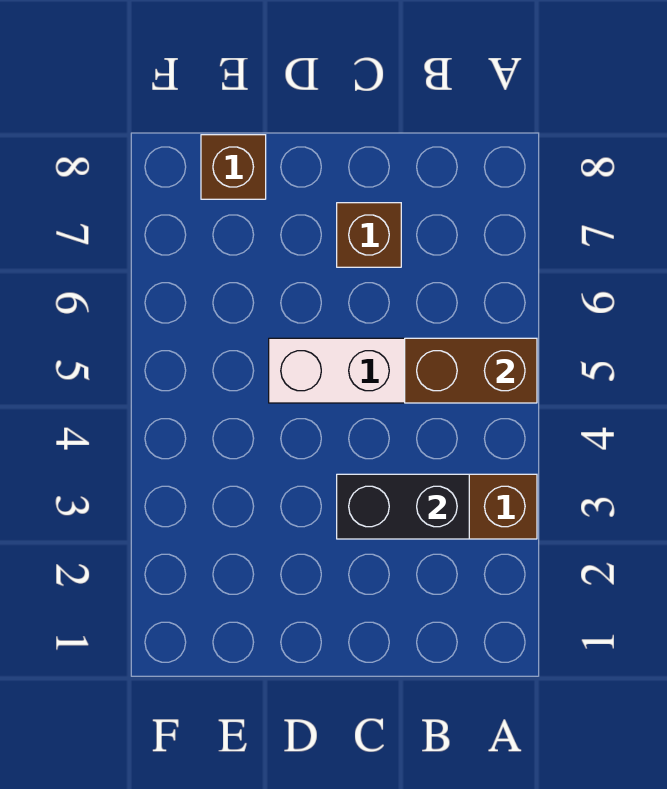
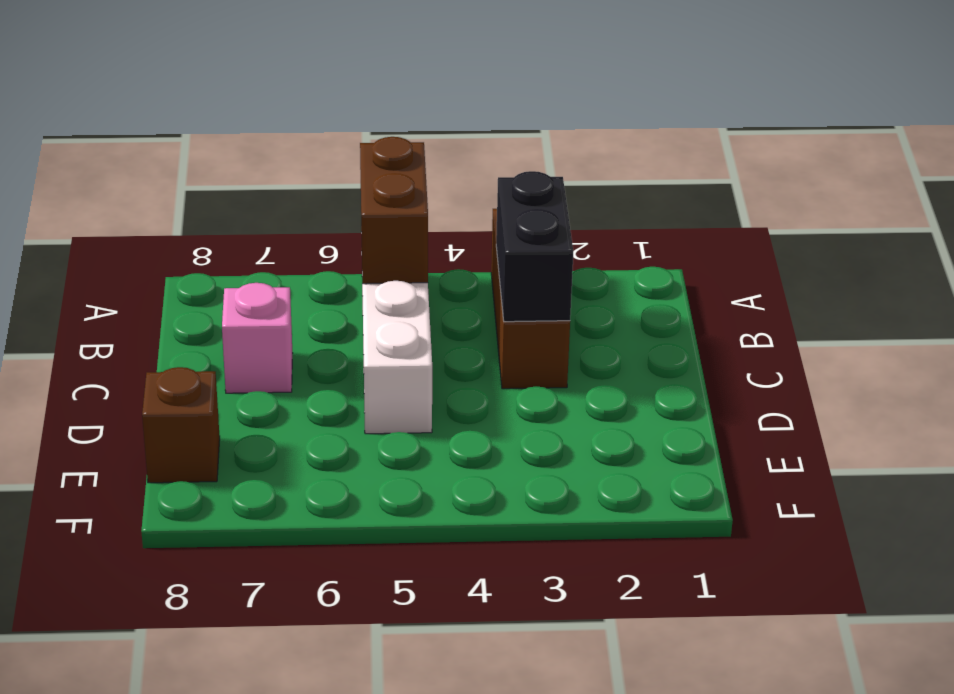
brown 1x1 brick [337,203,401,267] -> pink 1x1 brick [222,283,293,393]

